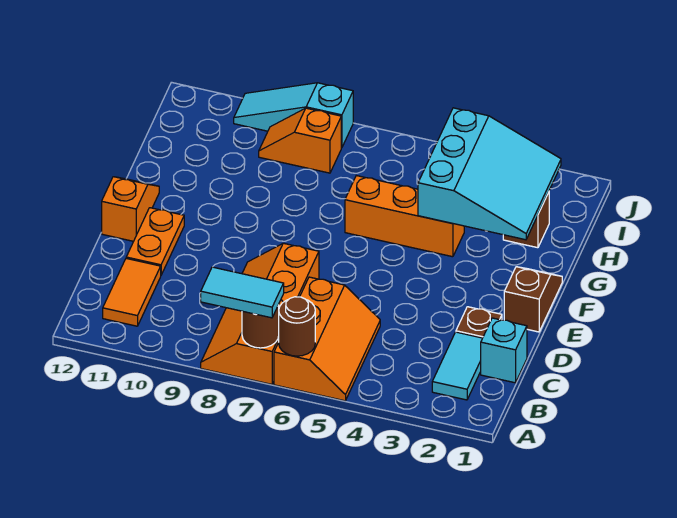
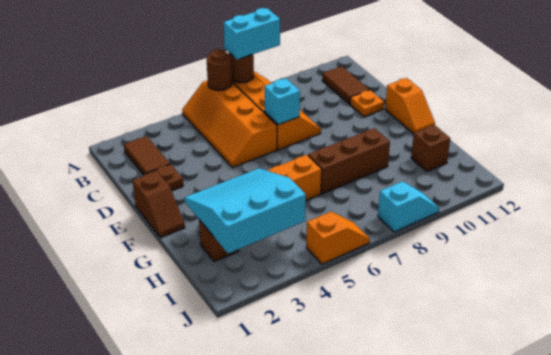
orange 2x3 slope [274,277,380,401] -> orange 2x4 slope [182,80,277,167]
cyan 1x2 tile [201,267,284,318] -> cyan 1x2 brick [224,8,280,59]
cyan 1x2 tile [432,332,482,400] -> brown 1x2 tile [124,136,170,175]
orange 1x2 tile [103,258,161,326] -> brown 1x2 tile [322,66,369,104]
cyan 1x1 brick [481,318,527,383] -> cyan 1x1 brick moved to [264,79,300,125]
orange 1x2 plate [126,208,184,275] -> orange 1x1 plate [350,90,384,117]
cyan 3x3 slope [418,108,561,240] -> cyan 3x3 slope turned to [185,168,306,253]
none -> brown 1x3 brick [308,128,390,194]
none -> brown 1x1 brick [411,125,450,171]
orange 1x2 slope [259,108,341,173] -> orange 1x2 slope moved to [306,212,370,264]
cyan 1x3 slope [234,83,353,148] -> cyan 1x2 slope [378,181,439,232]

